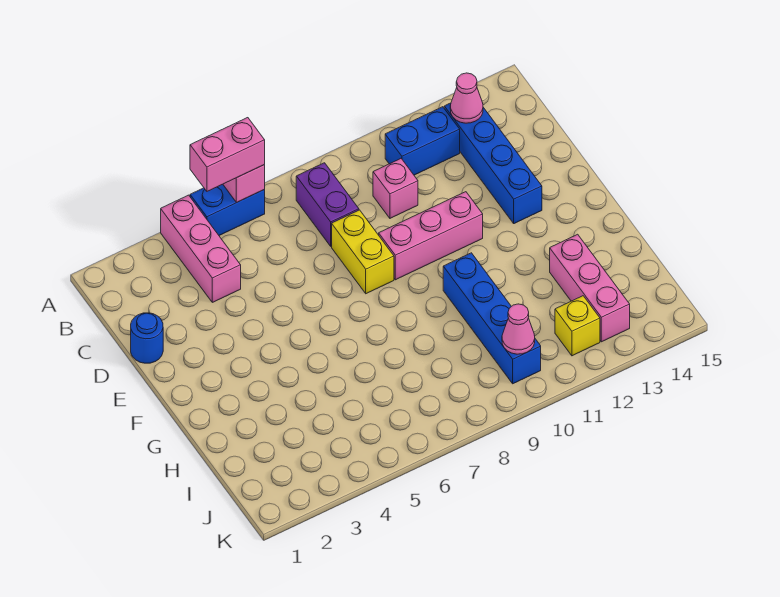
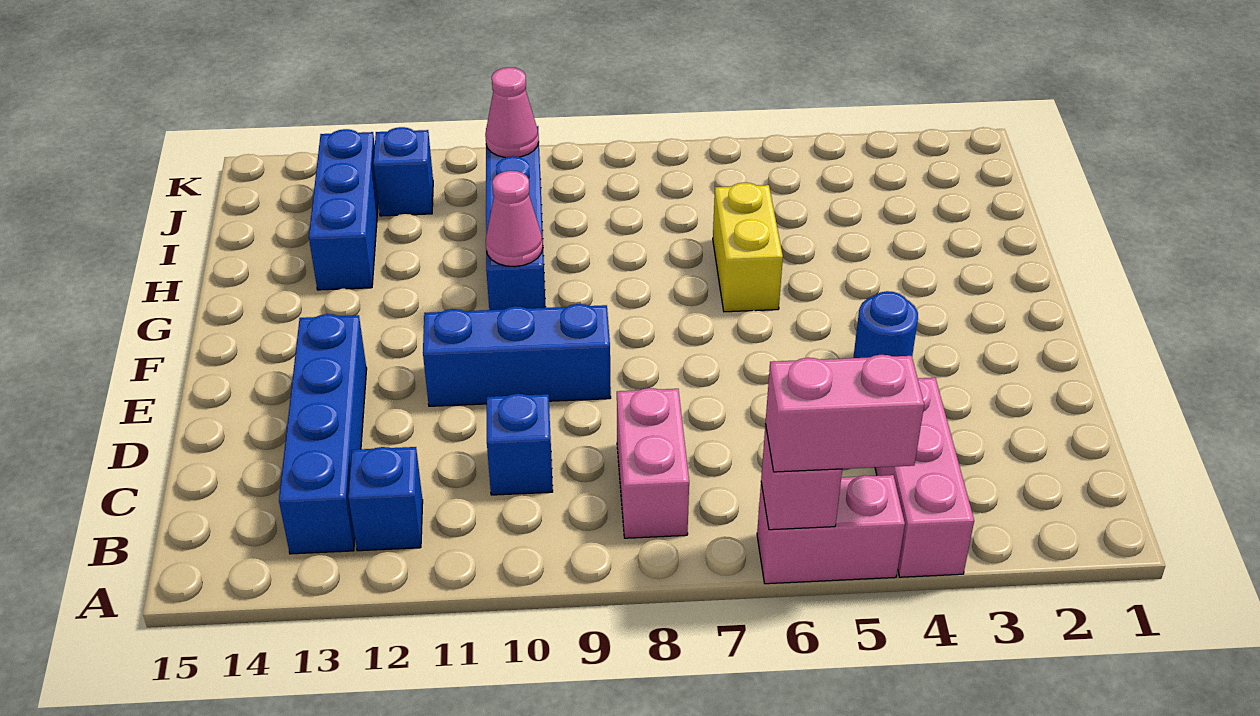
blue 1x2 brick [190,184,265,235] -> pink 1x2 brick [757,475,905,584]
purple 1x2 brick [296,163,359,246] -> pink 1x2 brick [617,388,689,538]
blue 1x2 brick [385,107,460,175] -> blue 1x1 brick [348,447,423,551]
pink 1x1 cone [450,73,483,123] -> pink 1x1 cone moved to [486,171,543,267]
pink 1x1 brick [373,159,418,218] -> blue 1x1 brick [487,394,553,495]
blue 1x1 round brick [131,313,163,363] -> blue 1x1 round brick moved to [853,291,918,358]
yellow 1x2 brick [332,210,394,294] -> yellow 1x2 brick moved to [713,183,783,312]
pink 1x3 brick [379,192,483,280] -> blue 1x3 brick [423,304,611,406]
pink 1x3 brick [550,234,630,342] -> blue 1x3 brick [309,129,378,290]
yellow 1x1 brick [555,296,600,356] -> blue 1x1 brick [373,127,433,216]

